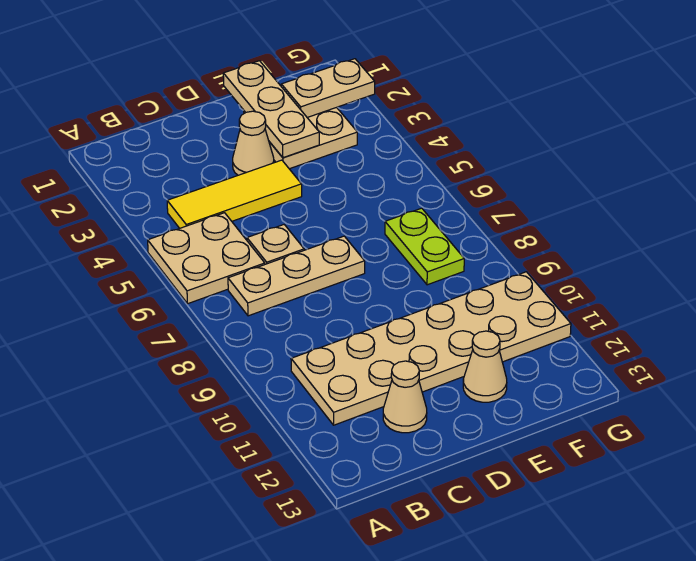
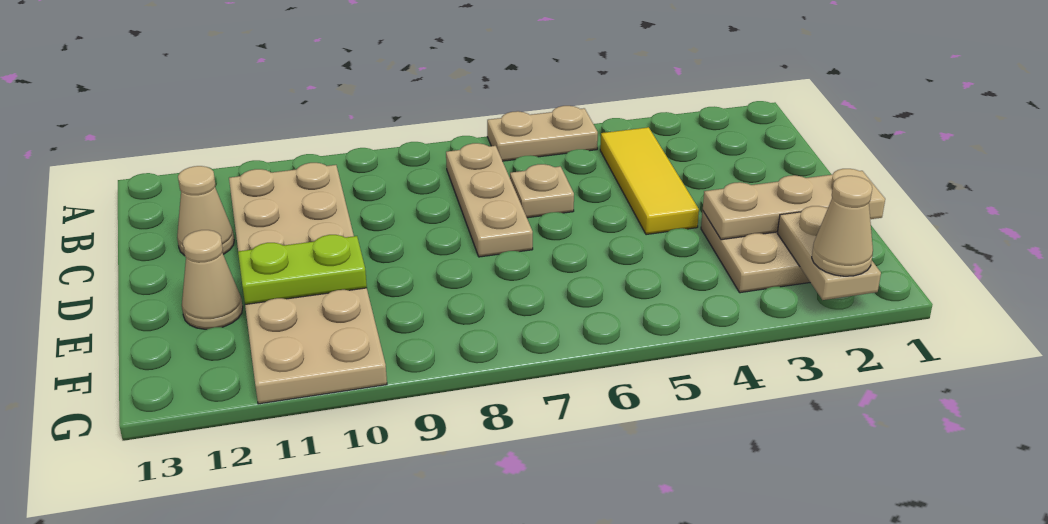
tan 2x2 plate [148,213,265,304] -> tan 1x2 plate [487,106,598,161]
tan 1x1 cone [233,111,274,175] -> tan 1x1 cone moved to [812,176,873,276]
lime 1x2 plate [385,208,464,285] -> lime 1x2 plate moved to [238,235,367,304]

